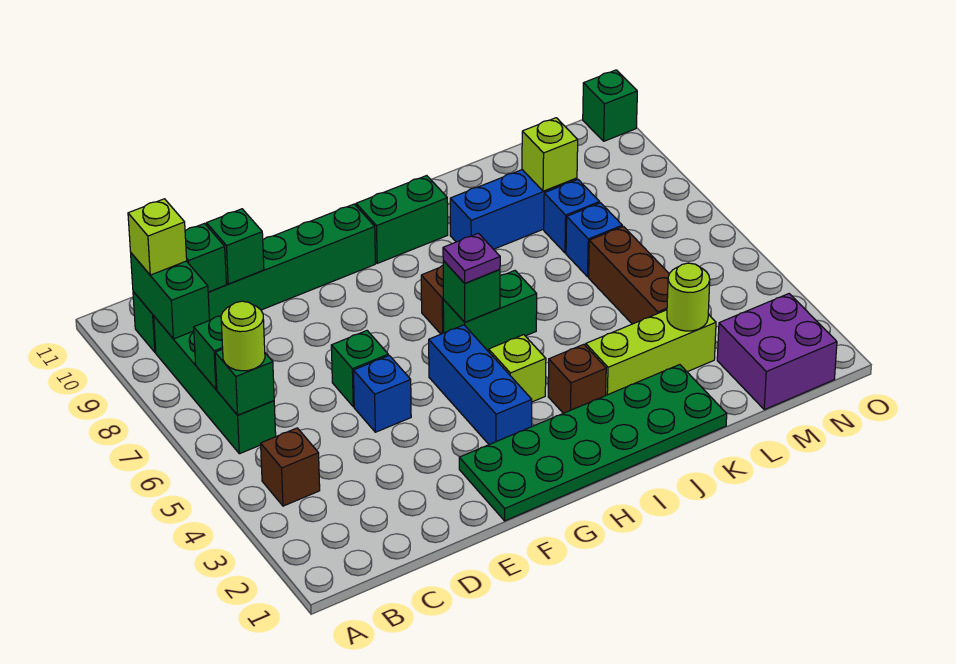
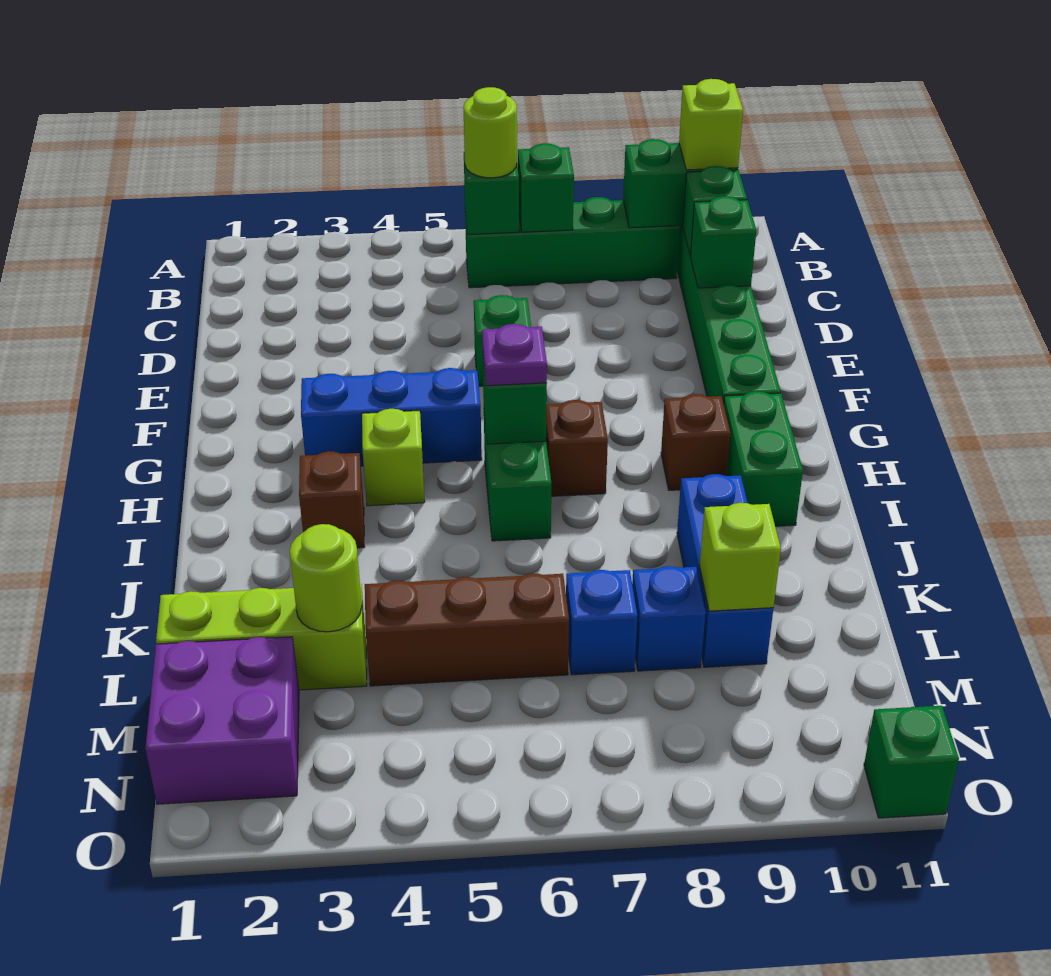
brown 1x1 brick [261,428,320,506] -> brown 1x1 brick moved to [661,394,731,490]
blue 1x1 brick [353,356,411,432] -> none
green 2x6 plate [459,365,727,521] -> none
lime 1x3 brick [586,310,716,395] -> lime 1x3 brick turned to [156,584,367,690]

